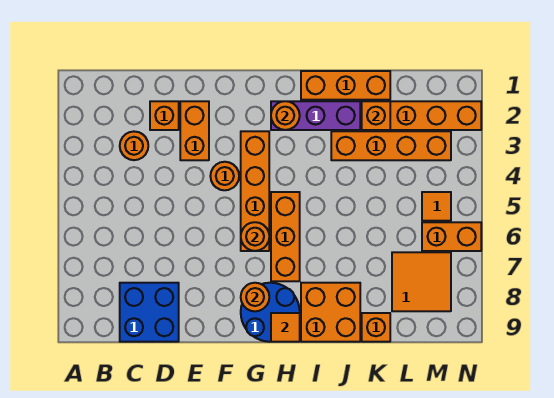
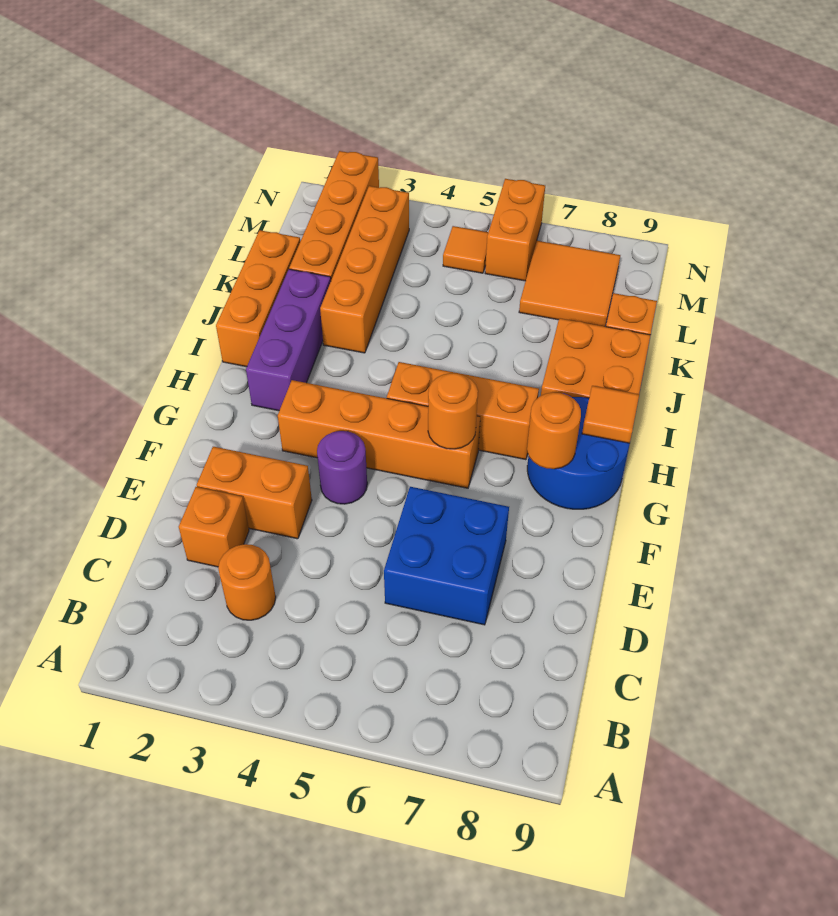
blue 2x2 brick [120,283,179,342] -> blue 2x2 brick moved to [384,487,509,625]
orange 1x1 round brick [210,162,239,190] -> purple 1x1 round brick [317,431,367,504]
orange 1x1 round brick [271,101,300,130] -> none
orange 1x1 brick [362,101,390,130] -> none

